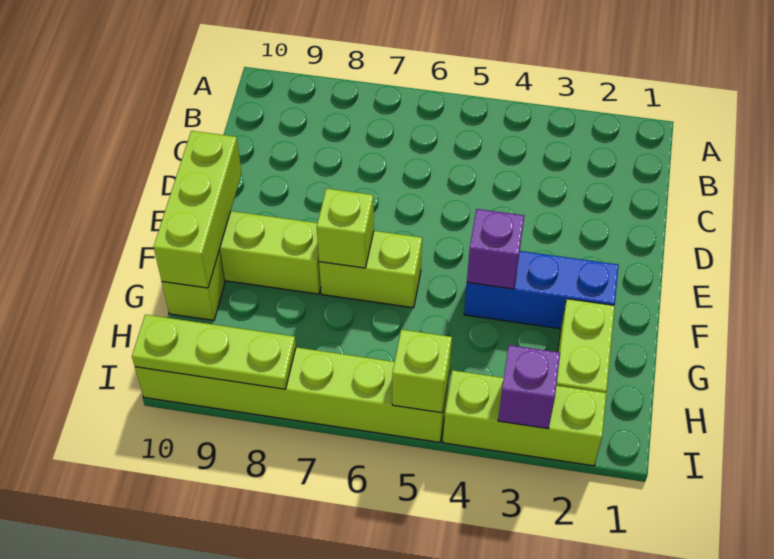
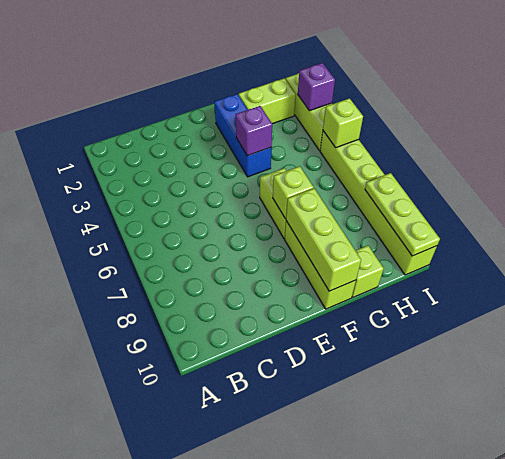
lime 1x3 brick [154,131,242,288] -> lime 1x3 brick turned to [286,188,361,291]

